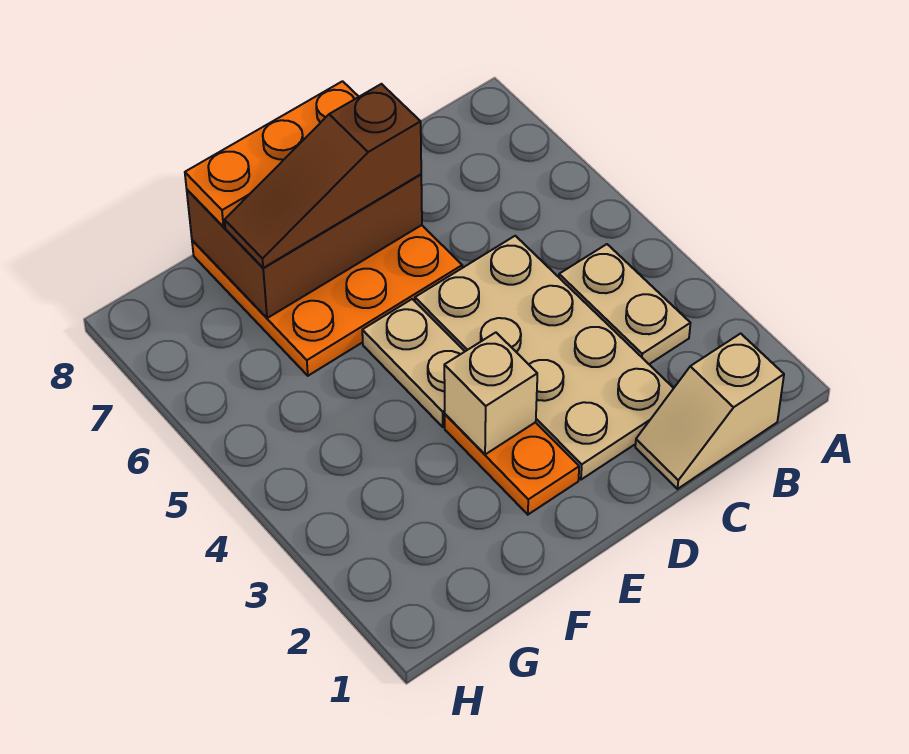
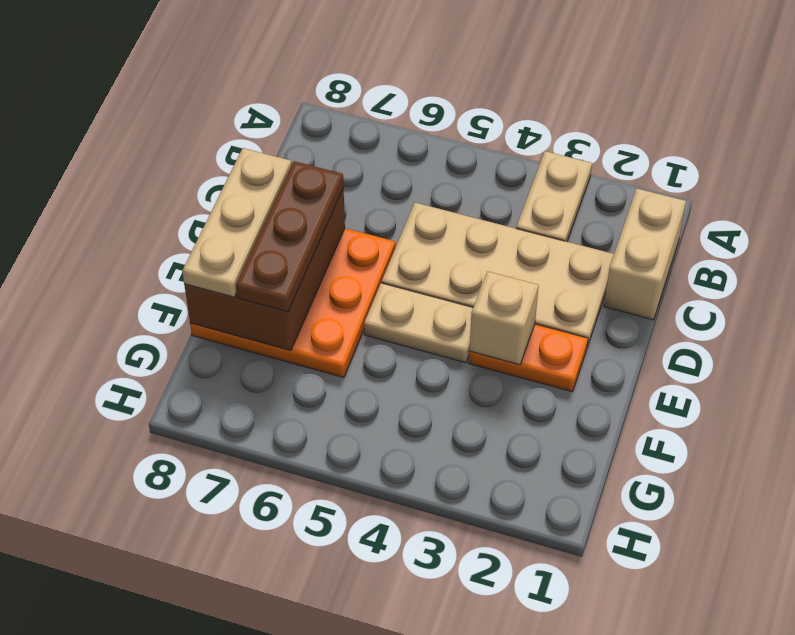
tan 1x2 slope [635,334,784,489] -> tan 1x2 brick [604,188,686,320]
tan 1x2 plate [559,244,690,364] -> tan 1x2 plate turned to [516,151,592,242]
brown 1x3 slope [225,84,421,268] -> brown 1x3 plate [236,161,344,312]
orange 1x3 plate [185,81,359,227] -> tan 1x3 plate [182,148,292,297]

